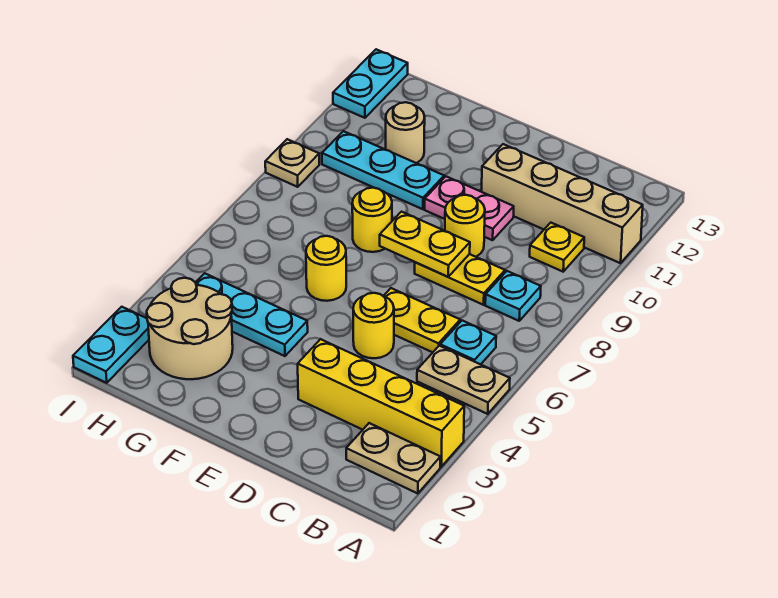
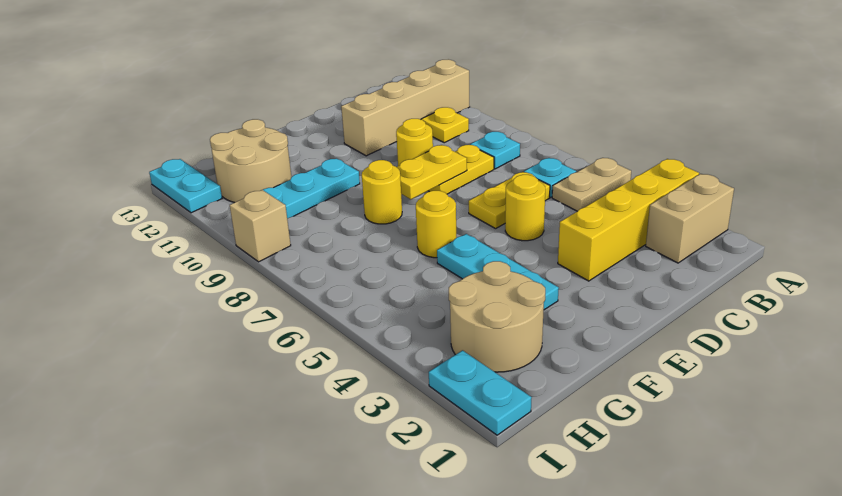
tan 1x2 plate [346,423,440,494] -> tan 1x2 brick [646,174,734,263]
pink 1x2 plate [425,177,514,240] -> none
cyan 1x3 plate [195,273,308,356] -> cyan 1x3 plate turned to [437,234,559,310]
tan 1x1 round brick [386,102,425,163] -> tan 2x2 round brick [210,119,291,203]
tan 1x1 plate [265,139,319,187] -> tan 1x1 brick [230,190,291,262]

